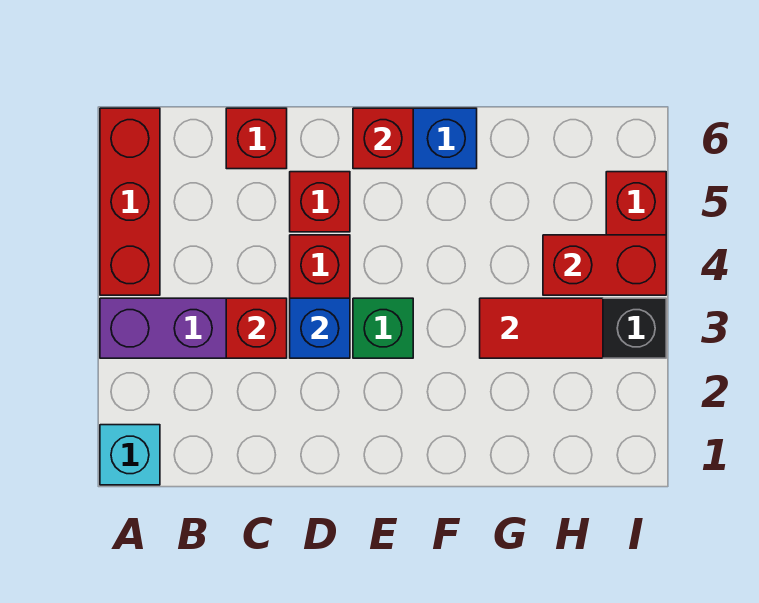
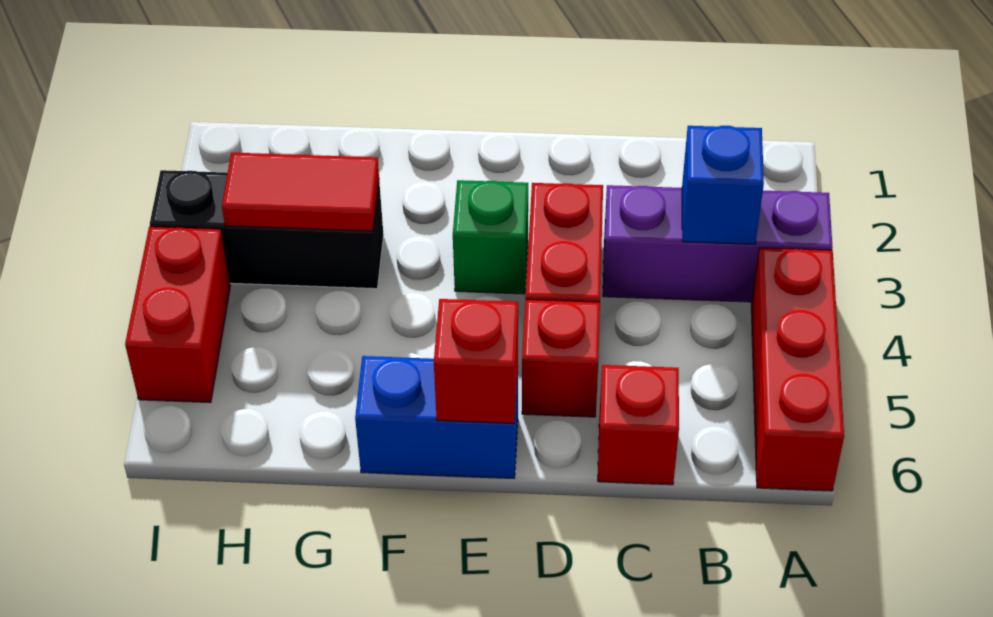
cyan 1x1 brick [100,425,160,485] -> none
red 1x1 brick [226,298,287,358] -> none
blue 1x1 brick [290,298,350,358] -> blue 1x1 brick moved to [682,126,764,244]
red 1x2 brick [543,235,666,295] -> none

